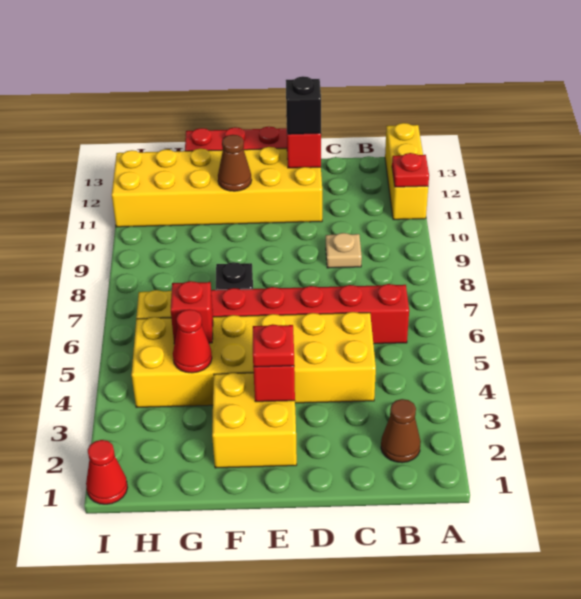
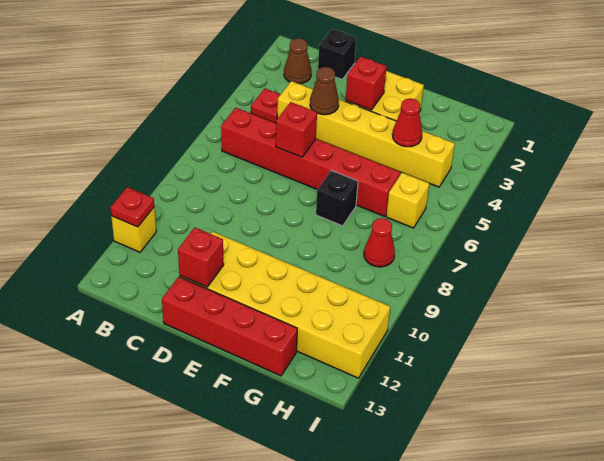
yellow 1x3 brick [385,123,428,220] -> yellow 1x1 brick [111,208,156,252]
yellow 2x6 brick [132,312,376,407] -> yellow 1x6 brick [277,81,455,187]
tan 1x1 plate [326,233,362,268] -> none
black 1x1 brick [286,76,321,134] -> black 1x1 brick moved to [318,29,356,79]
red 1x1 plate [253,324,294,367] -> red 1x1 plate moved to [251,89,281,123]
brown 1x1 cone [218,135,252,191] -> brown 1x1 cone moved to [310,67,339,115]
red 1x1 brick [171,281,213,344] -> red 1x1 brick moved to [276,102,317,157]
red 1x1 cone [86,440,128,504] -> red 1x1 cone moved to [364,218,395,267]

